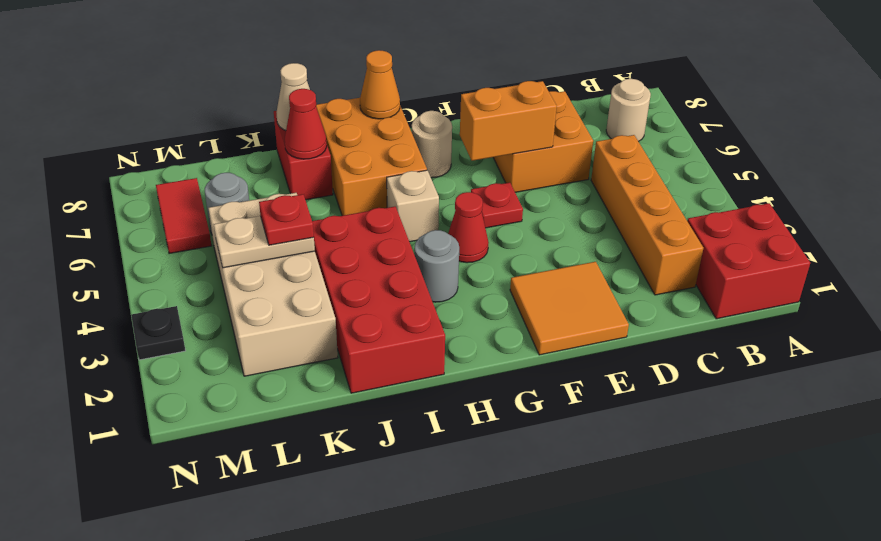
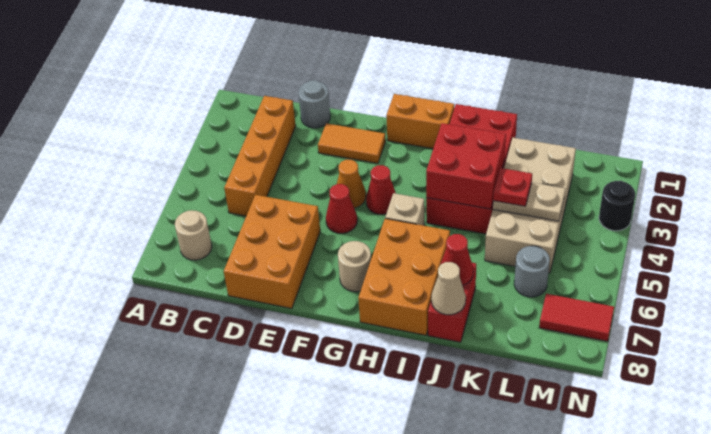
red 2x2 brick [687,203,810,319] -> red 2x2 brick moved to [426,123,506,209]
orange 2x2 brick [493,91,593,192] -> orange 2x3 brick [224,195,320,308]
orange 2x2 tile [510,262,629,355] -> orange 1x2 tile [318,123,386,163]
orange 1x2 brick [460,81,557,161] -> orange 1x2 brick moved to [386,94,454,149]
red 1x1 plate [471,182,523,228] -> red 1x1 cone [326,184,357,233]
grey 1x1 round brick [415,230,459,302] -> grey 1x1 round brick moved to [298,80,330,128]
orange 1x1 cone [360,50,400,119] -> orange 1x1 cone moved to [337,160,366,208]
red 1x2 tile [156,178,211,254] -> red 1x2 tile turned to [539,294,614,341]
black 1x1 plate [131,306,185,360] -> black 1x1 round brick [599,181,635,231]

